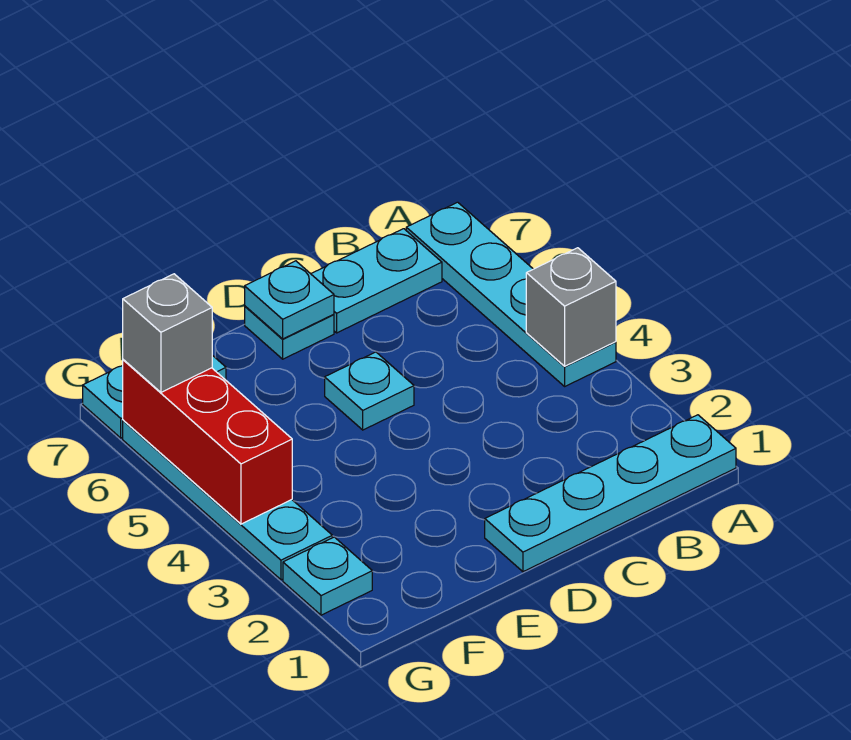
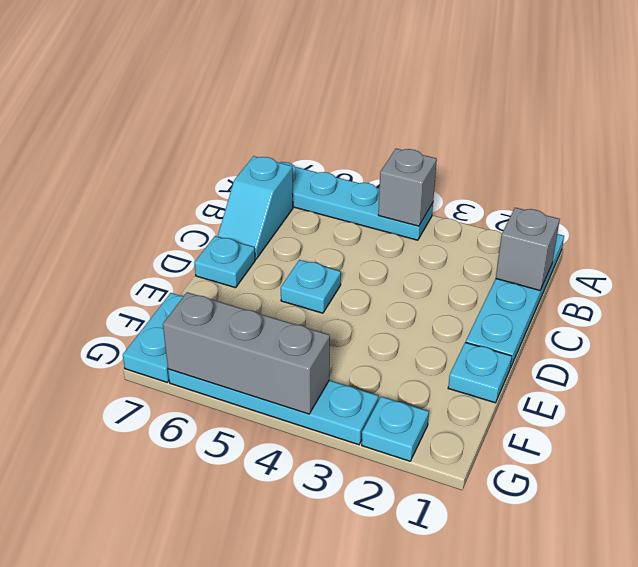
cyan 1x2 plate [311,229,442,333] -> cyan 1x2 slope [217,156,293,259]
cyan 1x1 plate [245,261,334,339] -> cyan 1x1 plate moved to [448,342,512,403]
red 1x3 brick [123,360,292,524] -> grey 1x3 brick [163,292,330,414]
grey 1x1 brick [123,274,212,392] -> grey 1x1 brick moved to [496,208,560,290]

